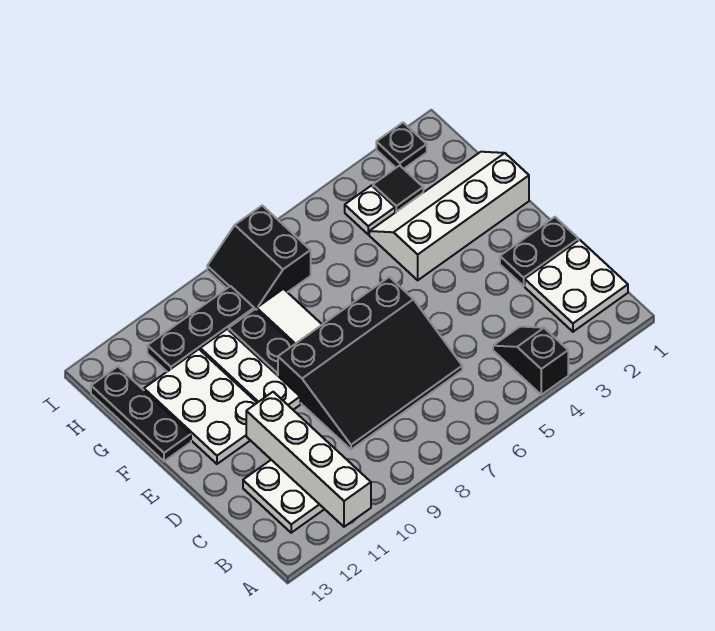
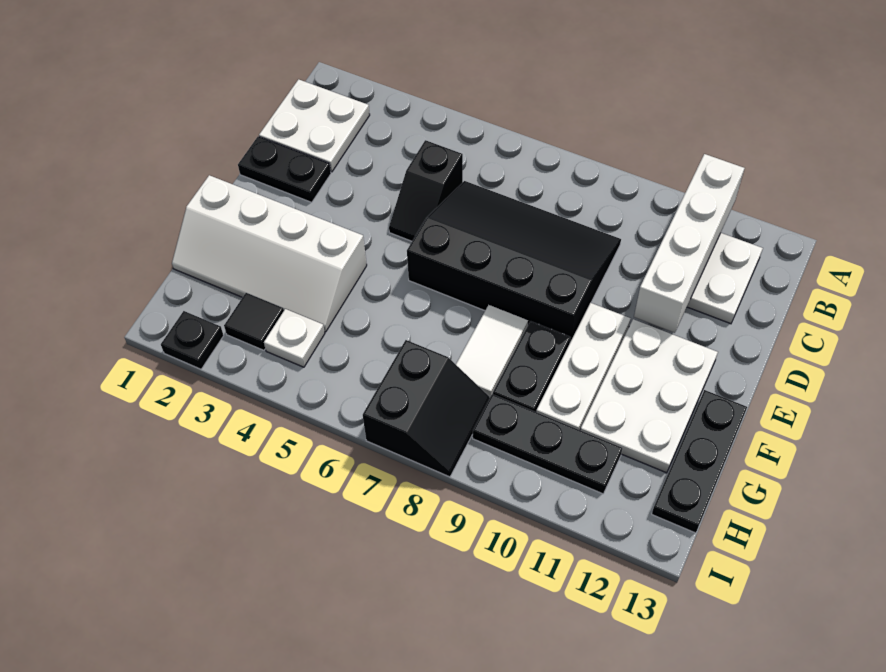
black 1x2 slope [493,327,568,395] -> black 1x2 slope moved to [389,140,463,241]

